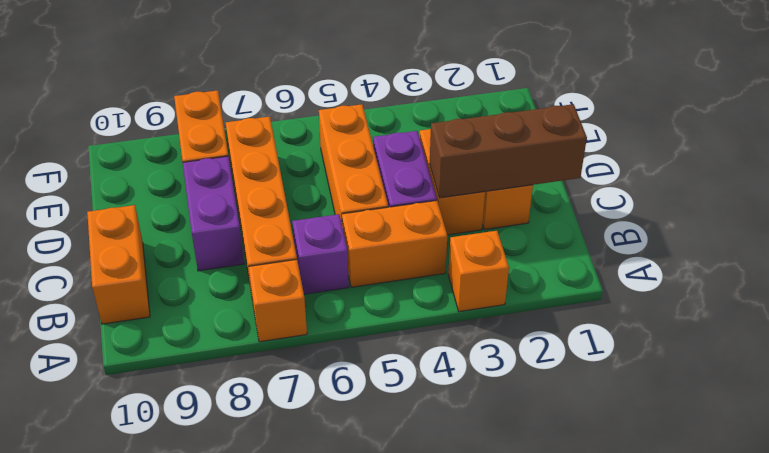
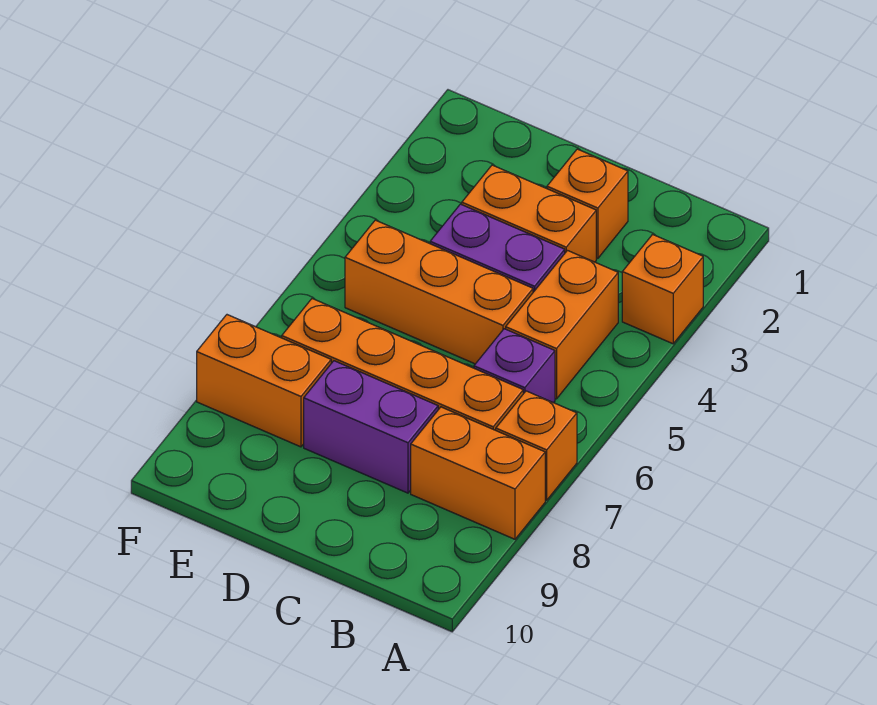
orange 1x2 brick [87,205,150,324] -> orange 1x2 brick moved to [411,407,545,539]
brown 1x3 brick [430,104,587,198] -> none

